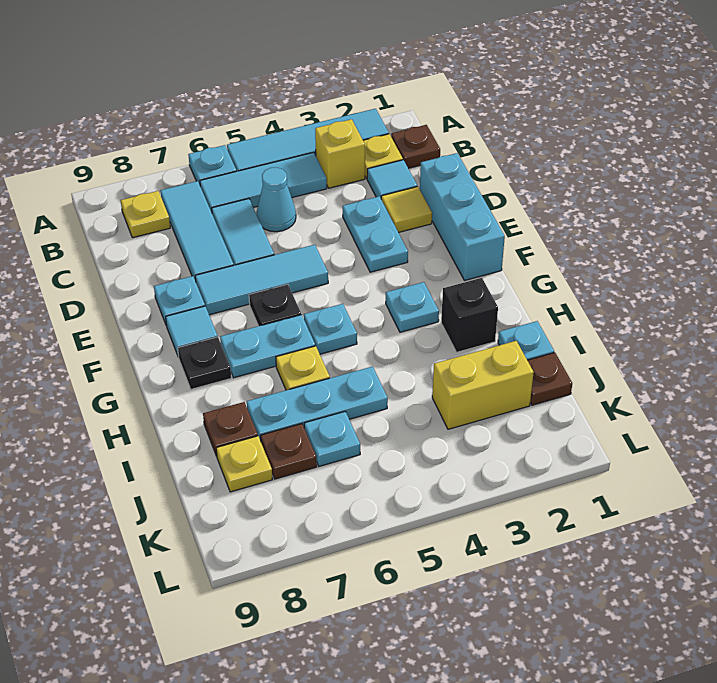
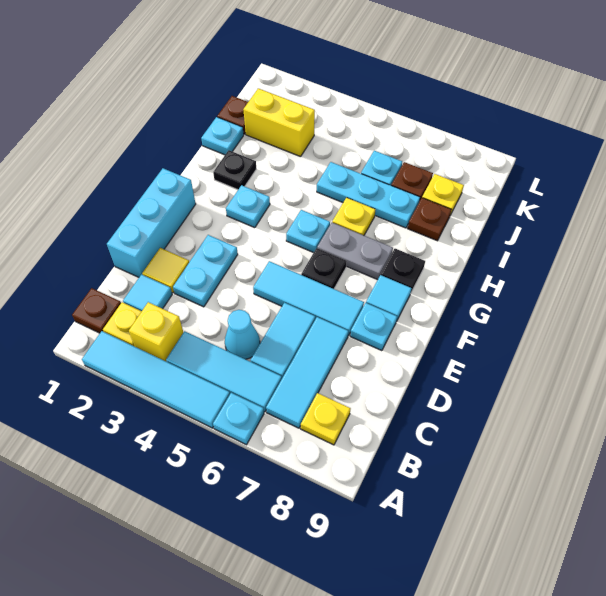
cyan 1x2 plate [220,315,315,378] -> grey 1x2 plate [317,223,393,280]
black 1x1 brick [441,278,498,352] -> black 1x1 plate [213,150,256,190]

